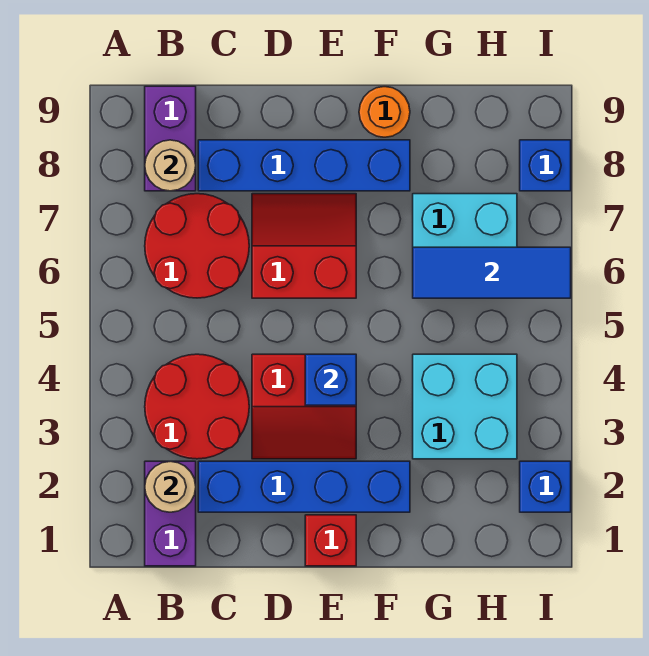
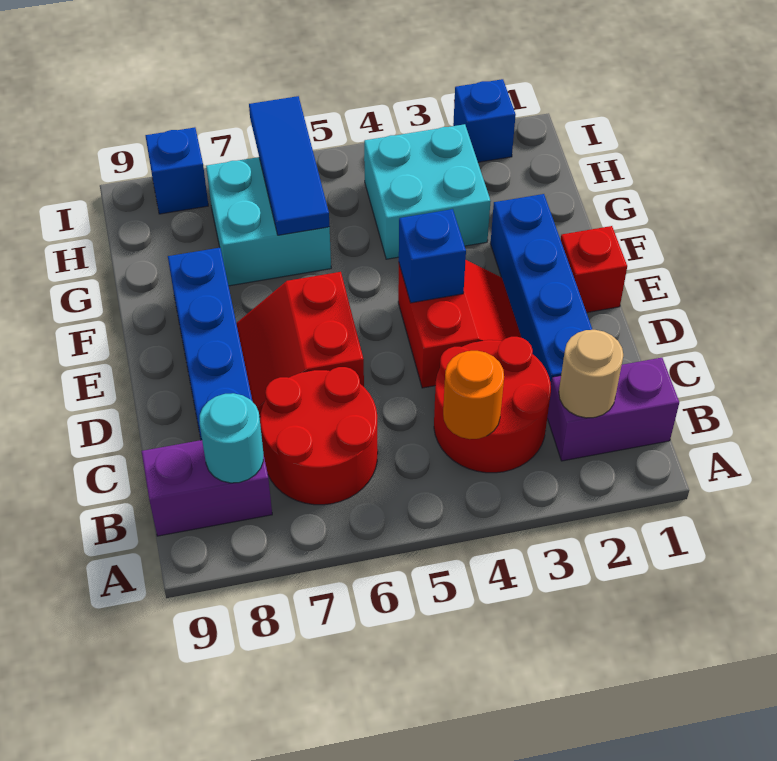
tan 1x1 round brick [145,140,196,191] -> cyan 1x1 round brick [200,393,263,483]
orange 1x1 round brick [359,87,410,137] -> orange 1x1 round brick moved to [443,351,504,439]

